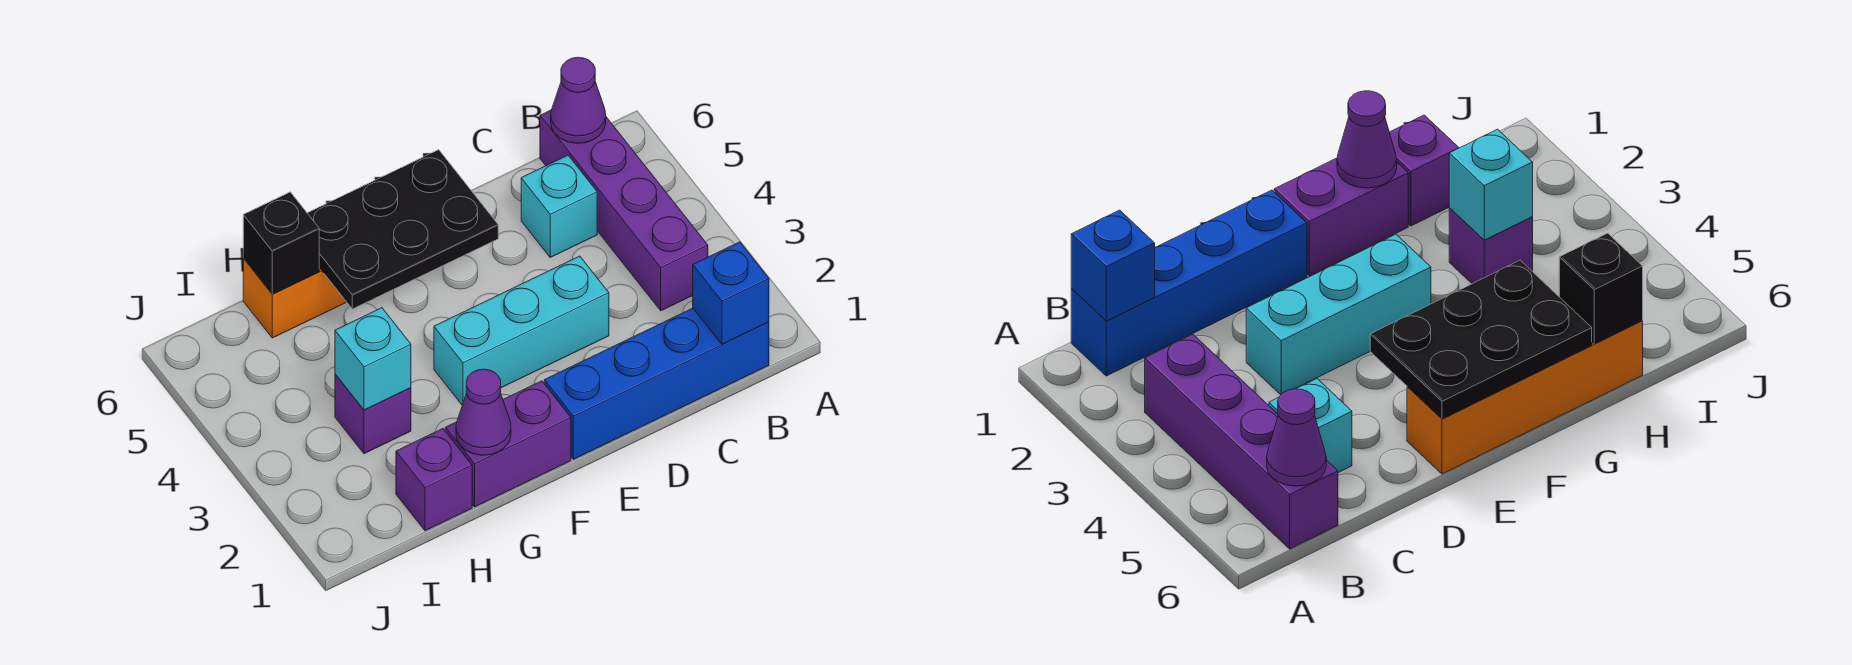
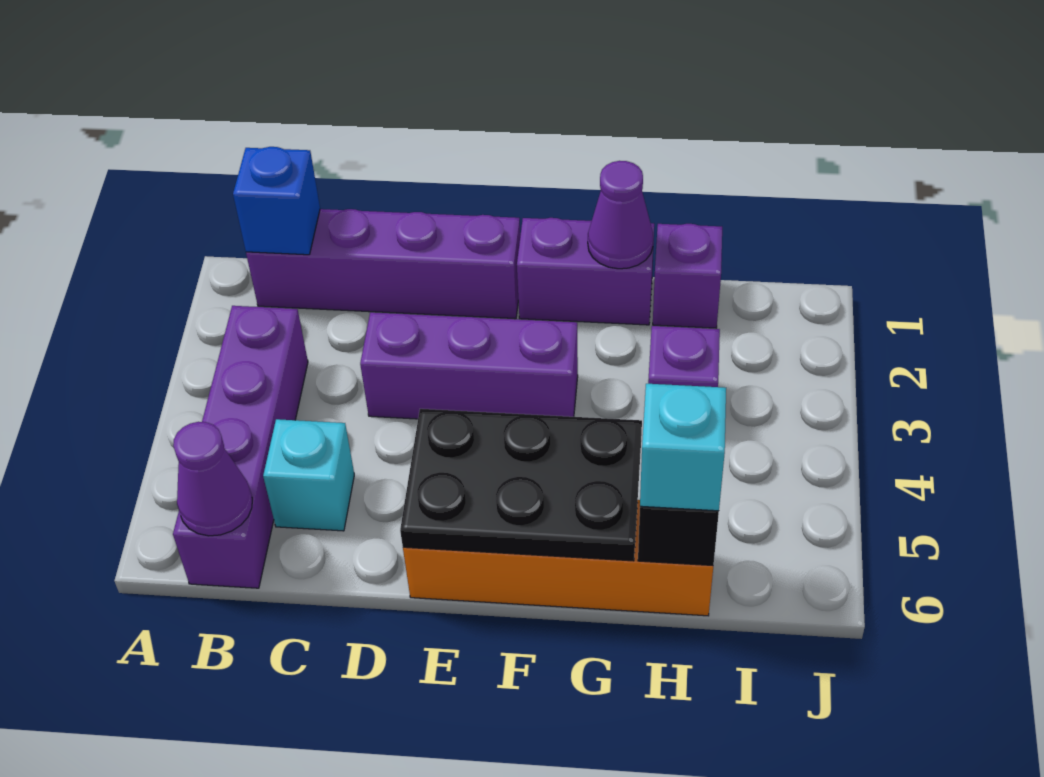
blue 1x4 brick [544,308,769,459] -> purple 1x4 brick [246,209,520,319]
cyan 1x3 brick [434,256,609,405] -> purple 1x3 brick [360,312,578,419]
cyan 1x1 brick [335,308,411,410] -> cyan 1x1 brick moved to [640,384,726,511]

